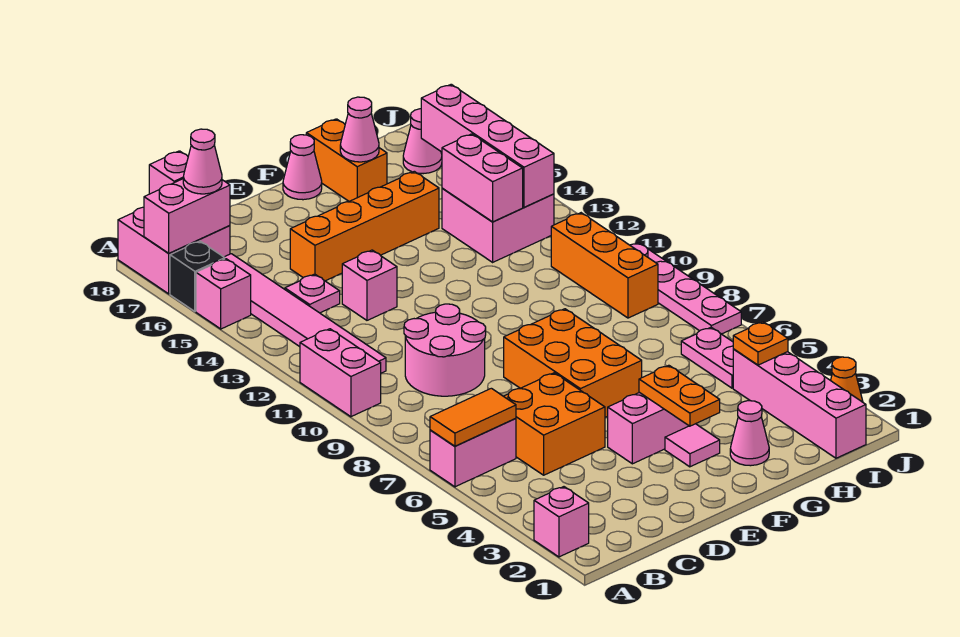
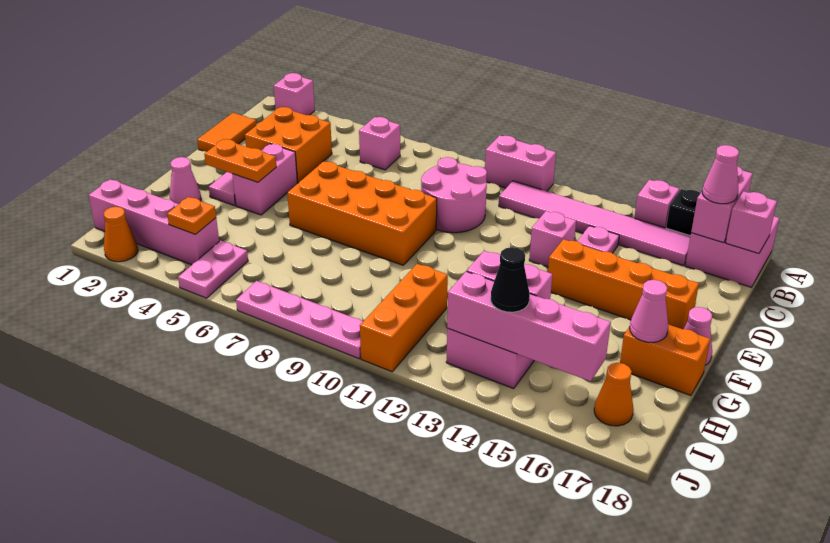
pink 1x2 brick [430,419,516,487] -> pink 1x1 brick [359,117,400,170]
orange 1x2 tile [430,388,516,446] -> orange 1x2 tile moved to [197,113,257,152]
orange 2x2 brick [504,373,605,475] -> orange 2x2 brick moved to [245,107,332,183]
orange 1x4 brick [290,171,439,281] -> orange 1x4 brick turned to [548,239,699,329]
orange 2x3 brick [504,309,642,417] -> orange 2x4 brick [287,161,437,265]
pink 1x2 plate [681,327,733,388] -> pink 1x2 plate turned to [178,241,248,298]
orange 1x3 brick [551,213,658,318] -> orange 1x3 brick turned to [360,264,448,372]
none -> black 1x1 cone [491,247,530,312]
pink 1x1 cone [403,109,442,174] -> orange 1x1 cone [594,363,633,426]

